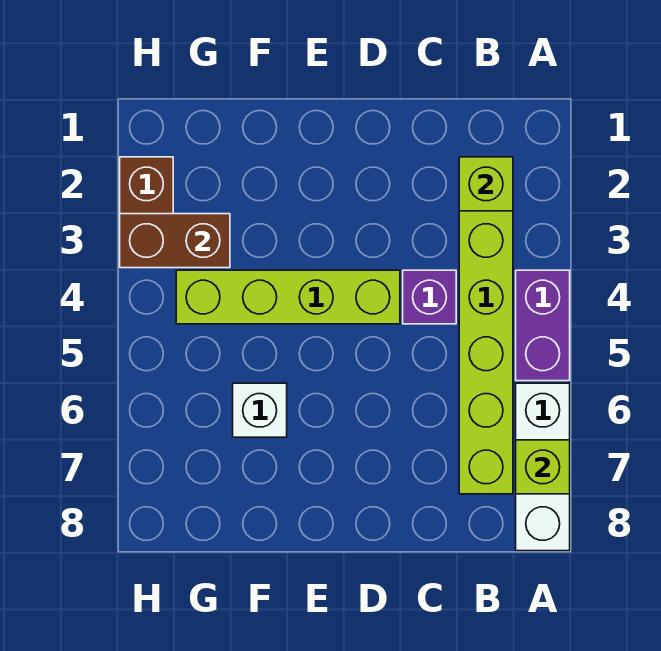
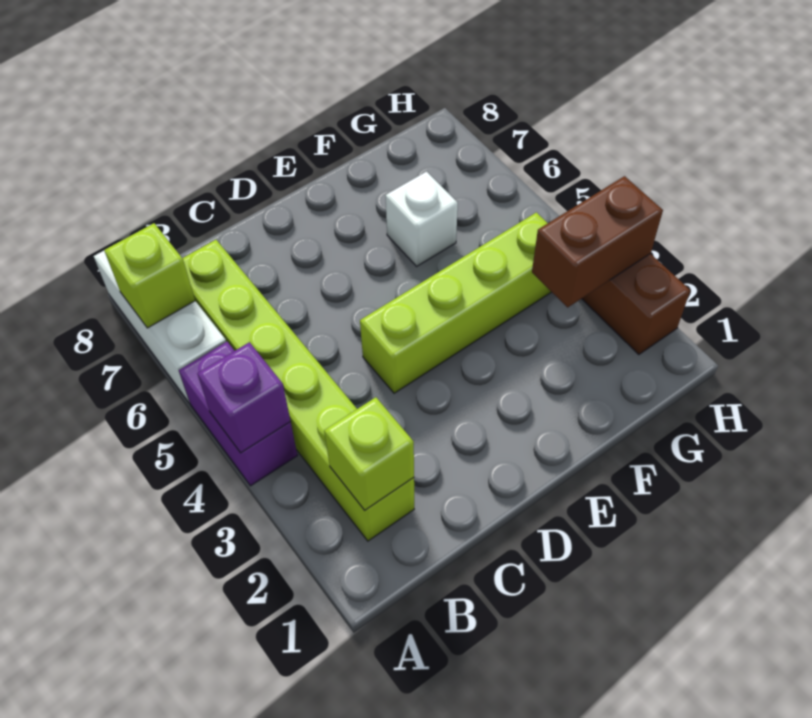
purple 1x1 brick [403,270,456,324] -> purple 1x1 brick moved to [197,342,291,453]

